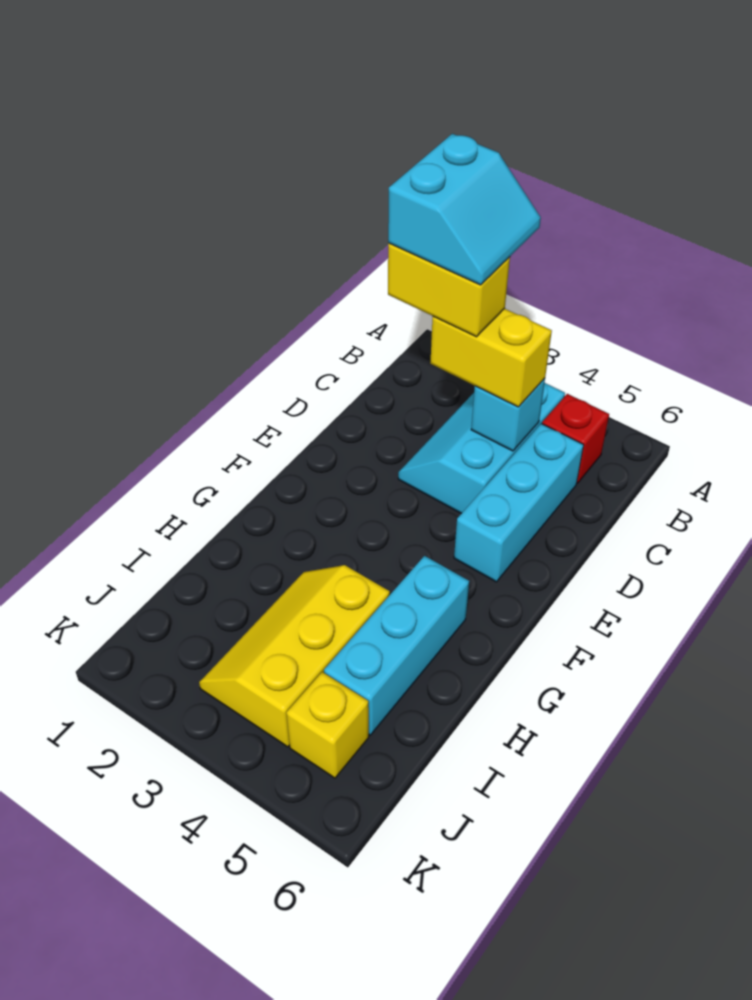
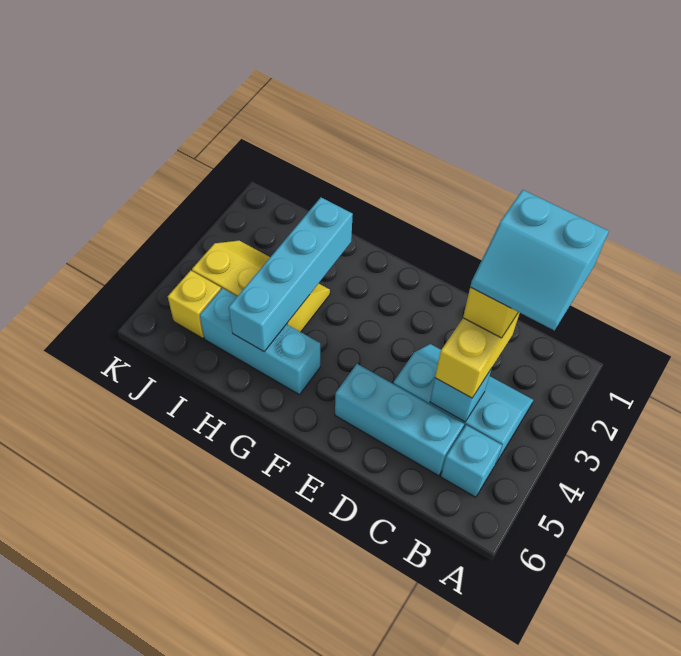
red 1x1 brick [542,394,609,483] -> cyan 1x1 brick [441,425,502,497]
none -> cyan 1x4 brick [229,197,353,351]

